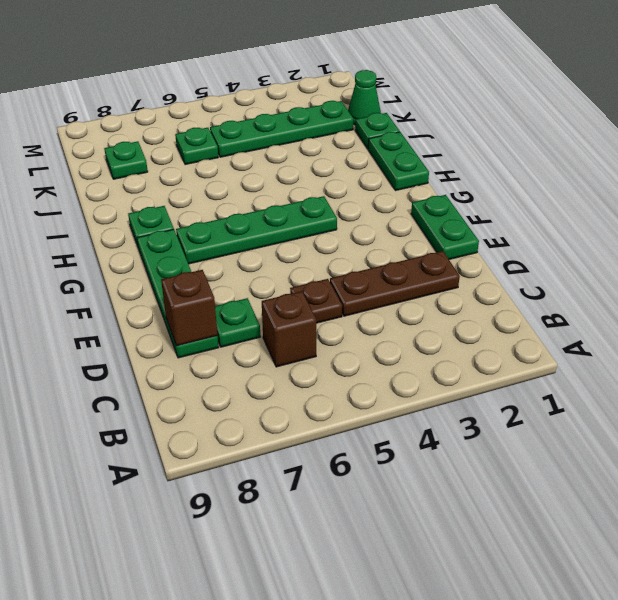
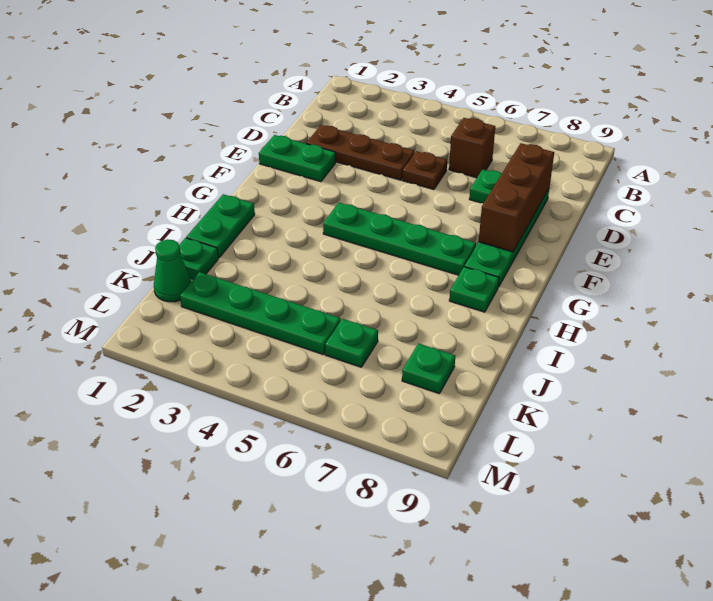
brown 1x1 brick [161,270,218,346] -> brown 1x3 brick [479,143,554,252]
green 1x2 plate [411,195,479,259] -> green 1x2 plate turned to [259,135,336,182]

